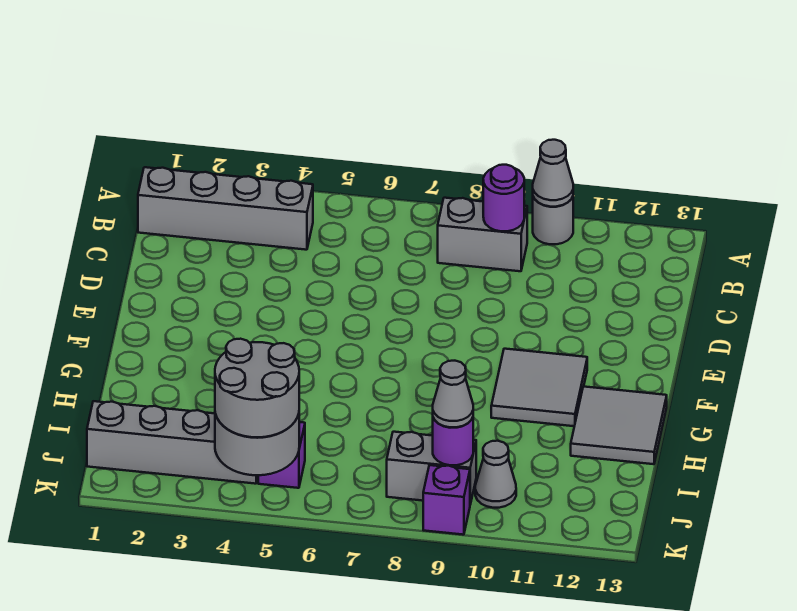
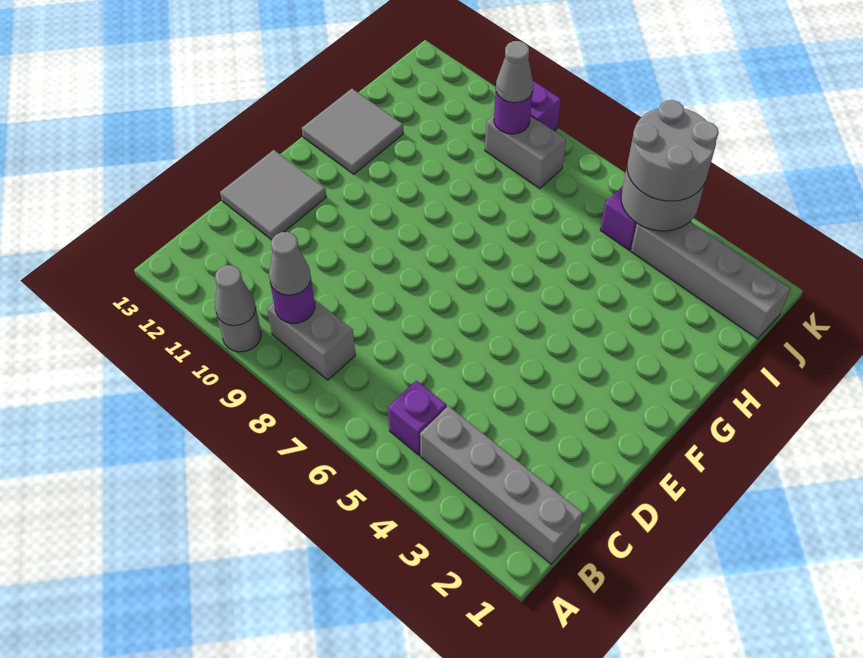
none -> purple 1x1 brick [388,380,447,455]
grey 2x2 tile [491,349,587,426] -> grey 2x2 tile moved to [220,150,326,240]
grey 1x1 cone [475,441,516,508] -> grey 1x1 cone moved to [269,232,311,295]

